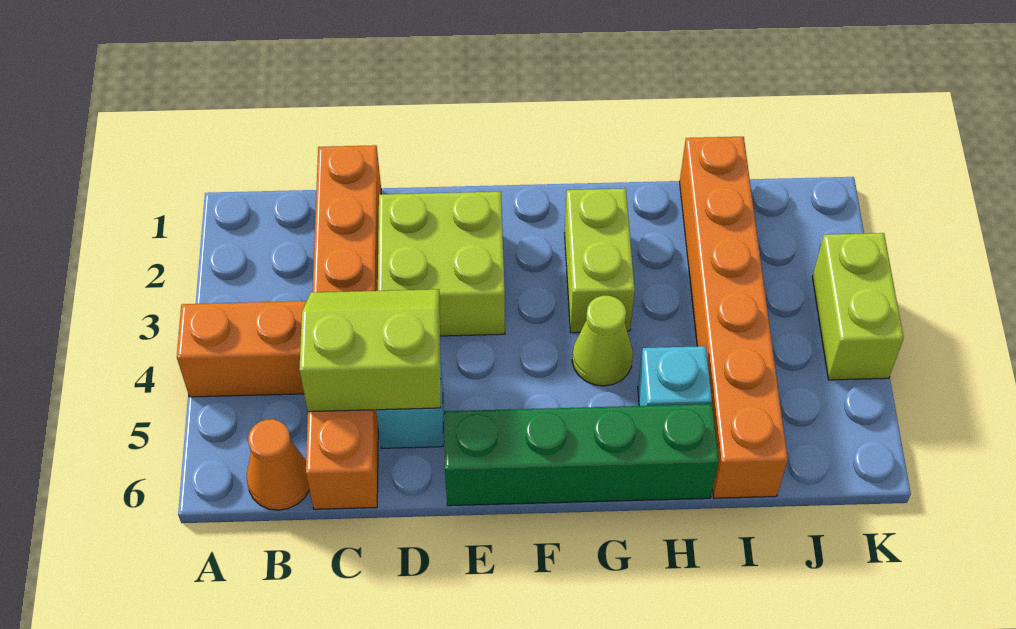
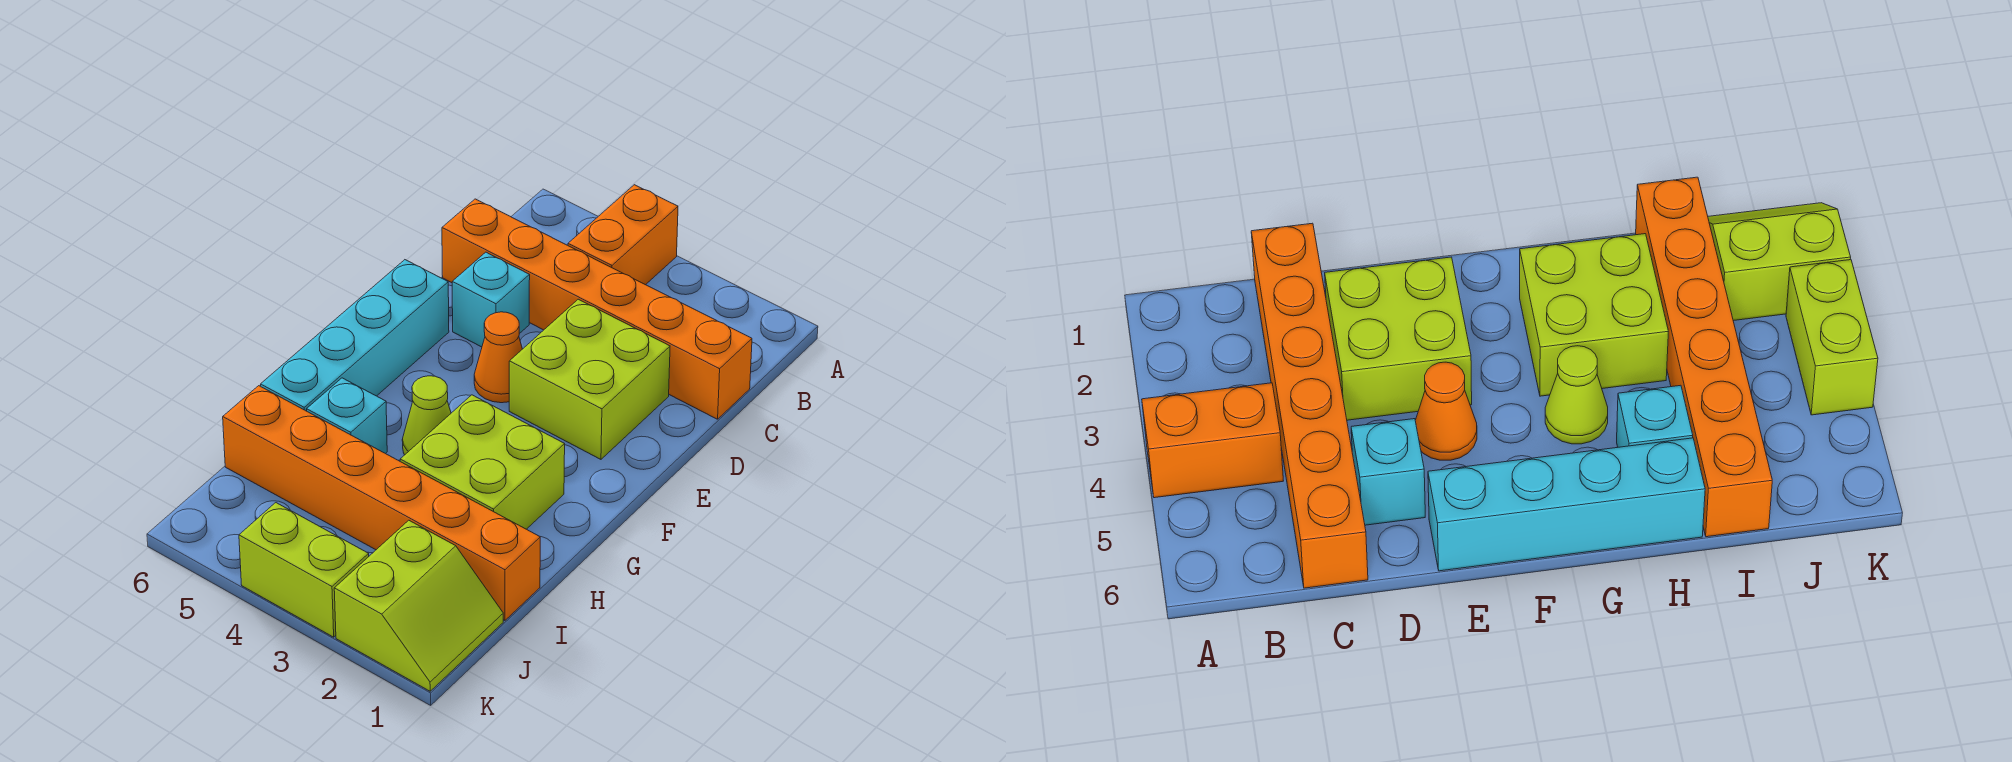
orange 1x1 cone [247,419,309,510] -> orange 1x1 cone moved to [474,312,522,403]
lime 2x2 slope [299,289,441,412] -> lime 2x2 slope moved to [334,520,503,691]
green 1x4 brick [444,404,719,506] -> cyan 1x4 brick [261,260,449,411]
lime 1x2 brick [565,188,635,333] -> lime 2x2 brick [400,395,565,529]

